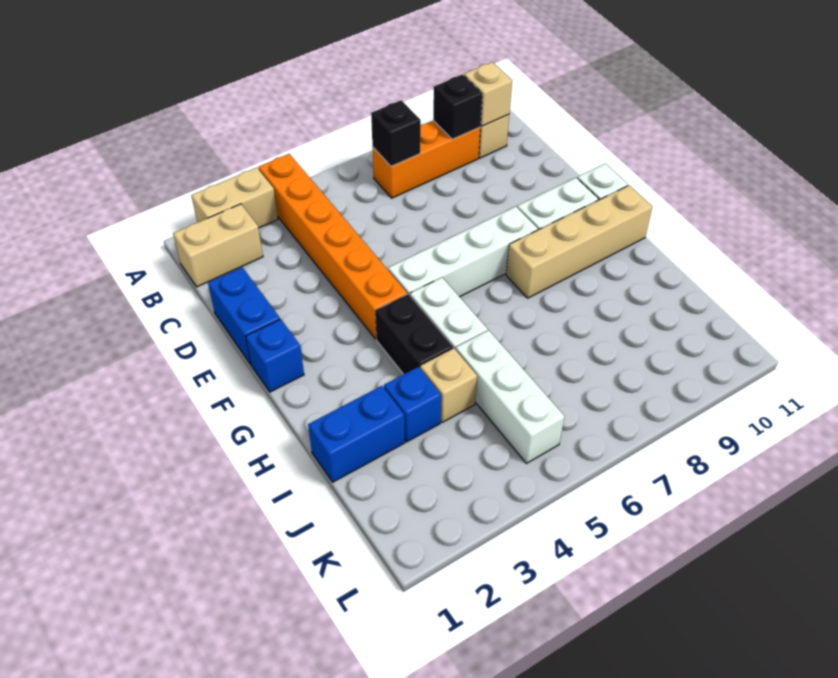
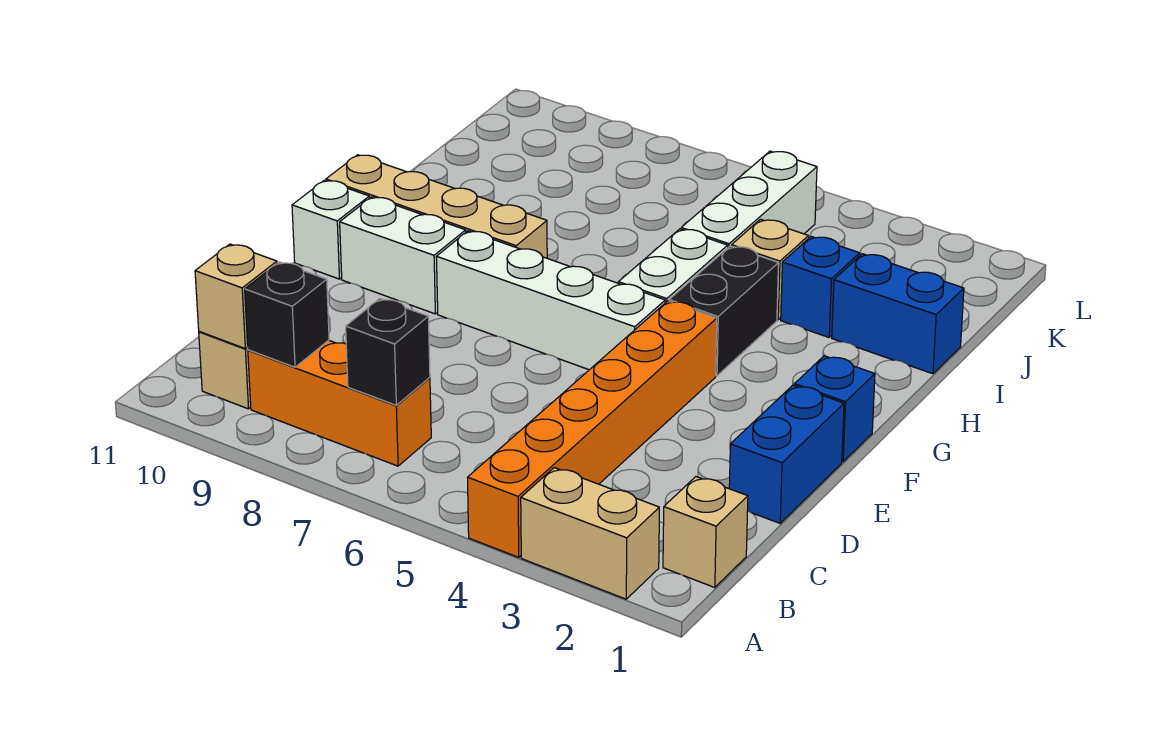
tan 1x2 brick [173,204,263,287] -> tan 1x1 brick [663,477,748,588]

